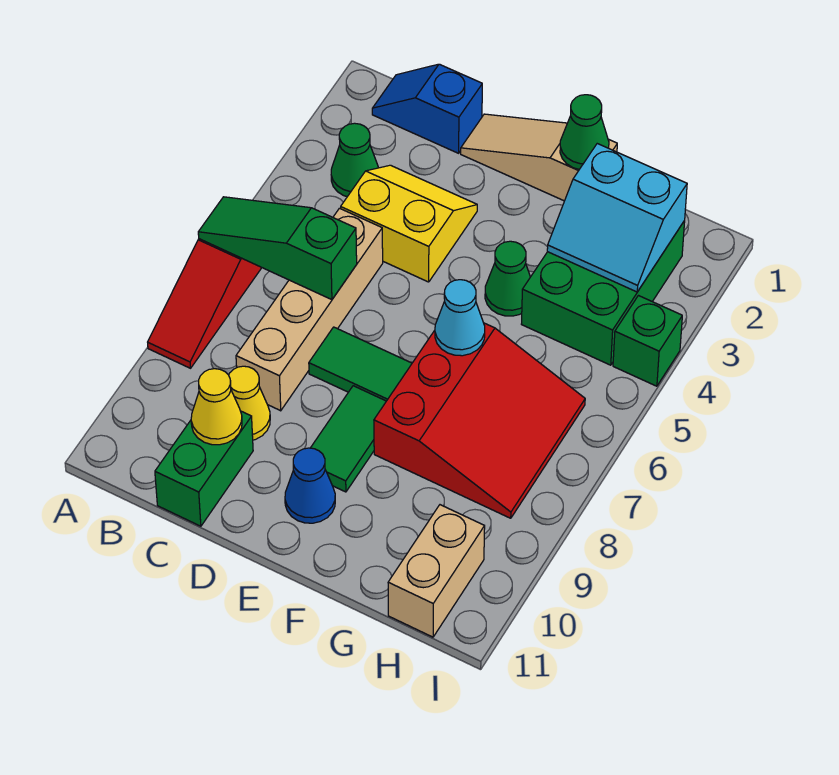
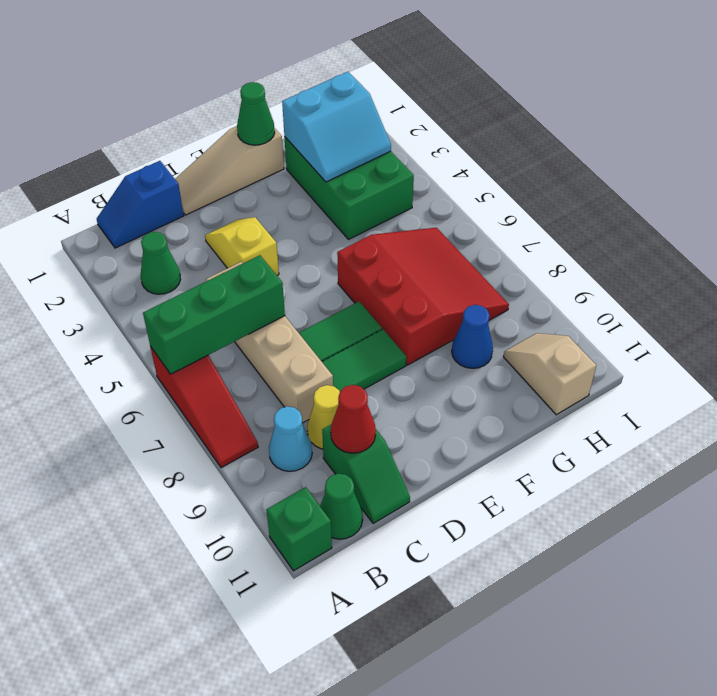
green 1x3 slope [198,197,357,300] -> green 1x3 brick [143,255,285,374]
yellow 2x2 slope [341,165,477,282] -> yellow 1x2 slope [205,217,279,275]
green 1x2 brick [155,411,253,526] -> green 1x2 slope [322,424,410,524]
yellow 1x1 cone [191,369,242,445] -> red 1x1 cone [331,385,376,453]
green 1x2 tile [311,386,386,492] -> green 1x2 tile turned to [322,329,406,391]
blue 1x1 cone [285,448,335,523] -> blue 1x1 cone moved to [452,305,493,368]
green 1x1 cone [485,241,530,316] -> green 1x1 cone moved to [320,473,363,539]
cyan 1x1 cone [435,280,485,356] -> cyan 1x1 cone moved to [269,406,312,471]
tan 1x2 brick [388,505,485,637] -> tan 1x2 slope [503,333,596,415]
green 1x1 brick [613,296,682,386] -> green 1x1 brick moved to [266,487,332,571]

